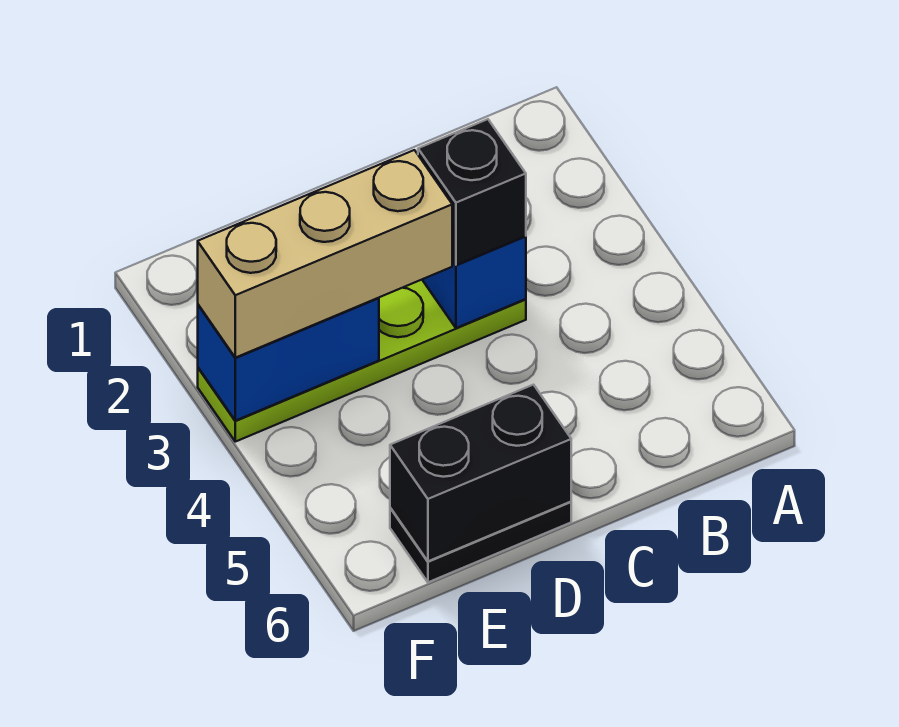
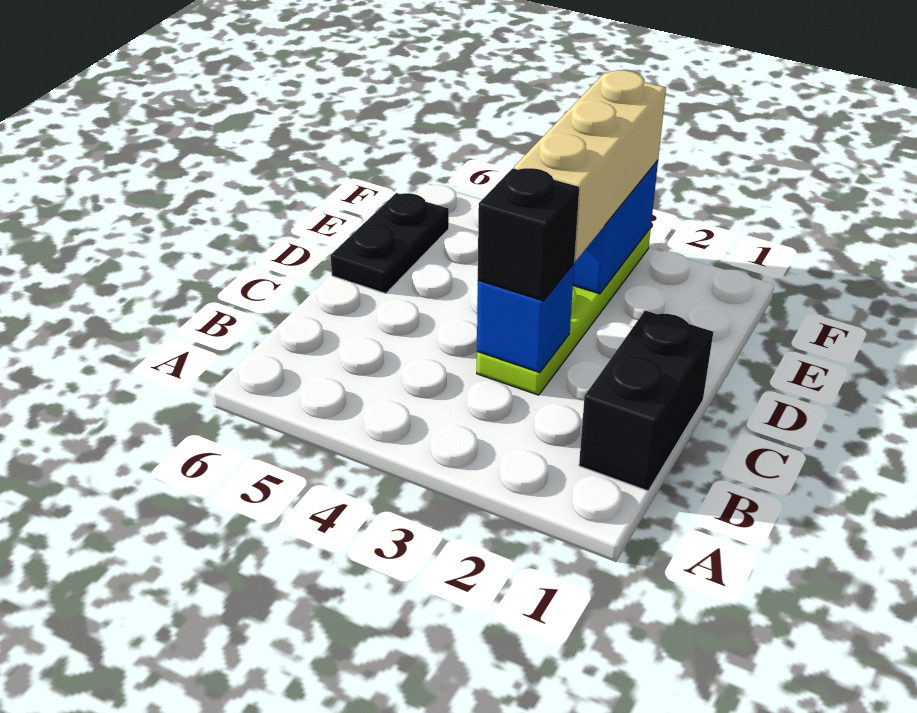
black 1x2 brick [390,385,571,561] -> black 1x2 brick moved to [579,310,713,491]

